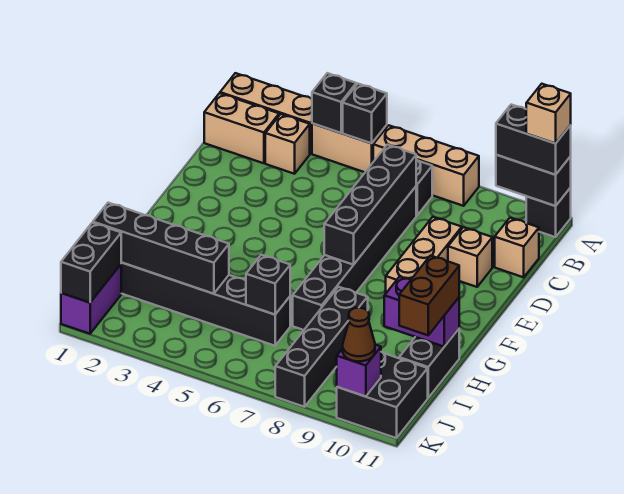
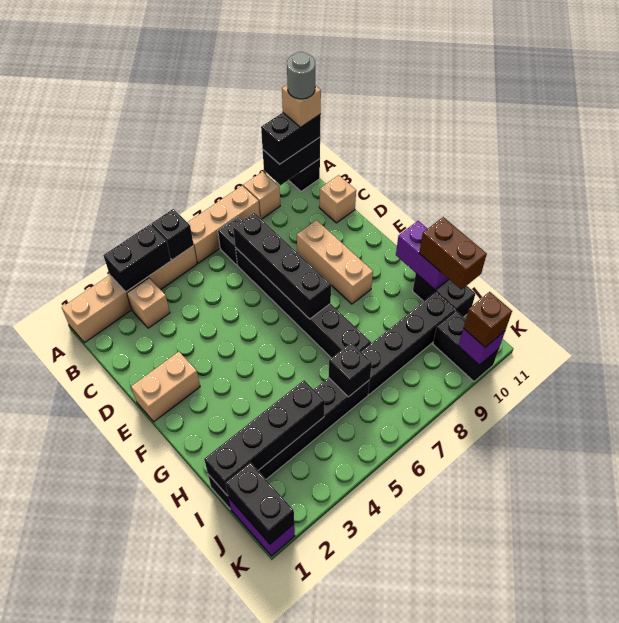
black 1x1 brick [312,73,356,133] -> black 1x2 brick [103,225,171,292]
none -> grey 1x1 round brick [287,52,315,99]
tan 1x2 brick [204,93,279,163] -> tan 1x2 brick moved to [131,352,200,422]
tan 1x1 brick [448,227,492,287] -> tan 1x1 brick moved to [243,172,280,219]
black 1x4 brick [275,287,368,407] -> black 1x4 brick turned to [361,292,455,395]
purple 1x2 brick [384,277,459,346] -> purple 1x2 brick turned to [396,221,449,290]
black 2x2 brick [337,352,428,438] -> black 1x2 brick [433,311,499,381]
brown 1x1 cone [343,308,375,361] -> brown 1x1 brick [464,292,512,347]

